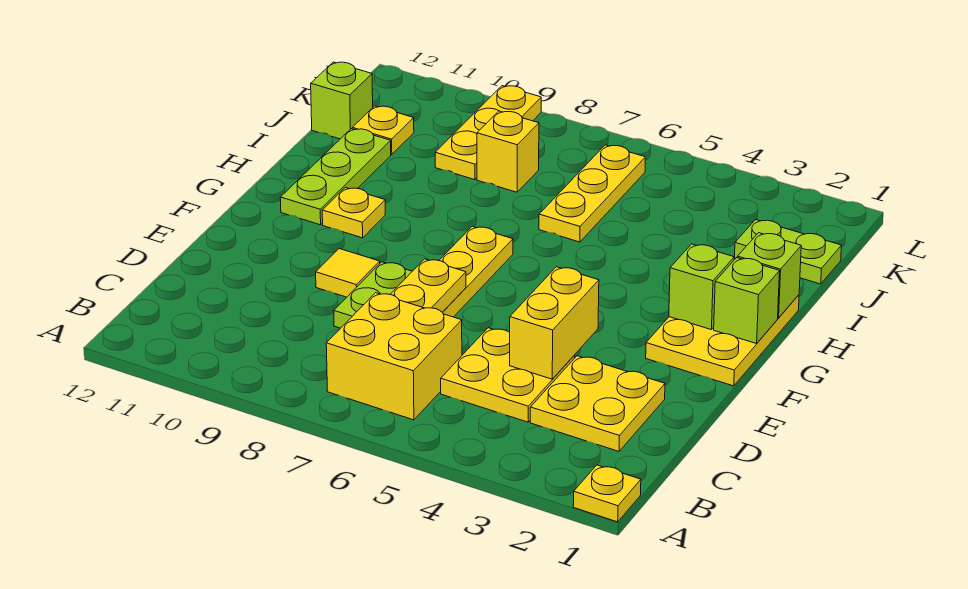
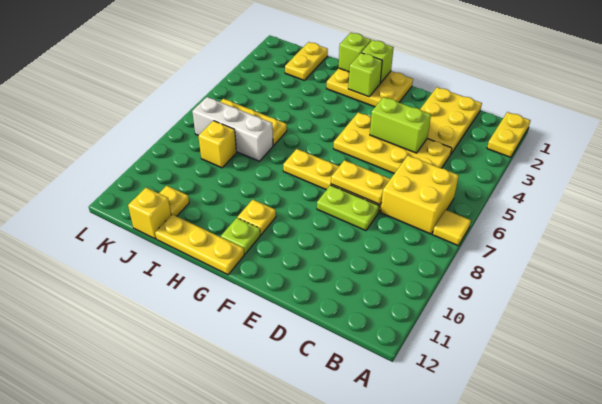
yellow 1x1 plate [573,465,641,522] -> yellow 1x2 plate [487,112,530,157]
yellow 2x2 plate [530,356,665,451] -> yellow 2x3 plate [420,87,482,154]
yellow 2x2 plate [441,328,575,422] -> yellow 2x4 plate [333,112,452,173]
yellow 1x2 brick [510,267,599,379] -> lime 1x2 brick [370,97,431,153]
yellow 1x1 tile [316,249,380,297] -> yellow 1x1 tile moved to [433,210,471,246]
lime 1x3 plate [280,129,391,225] -> lime 1x1 plate [221,218,260,254]
none -> white 1x3 brick [192,97,273,161]
lime 1x2 plate [735,220,842,284] -> yellow 1x2 plate [285,42,328,81]
yellow 1x3 plate [435,86,541,180] -> yellow 1x3 plate moved to [155,214,244,275]
lime 1x1 brick [311,62,373,139] -> yellow 1x1 brick [128,188,171,239]

